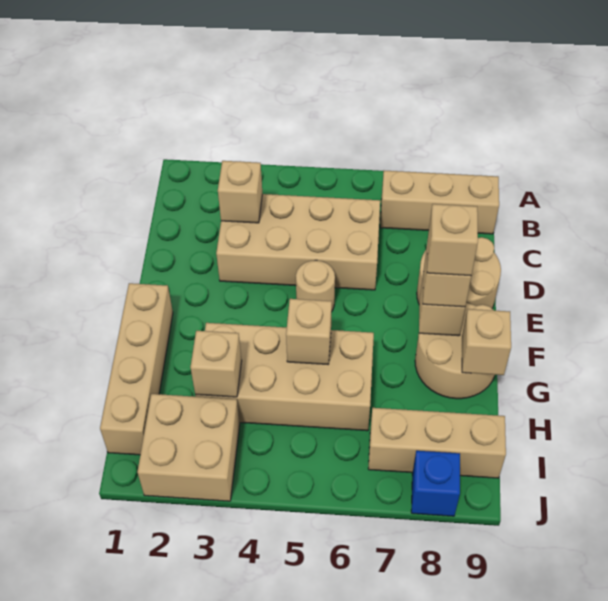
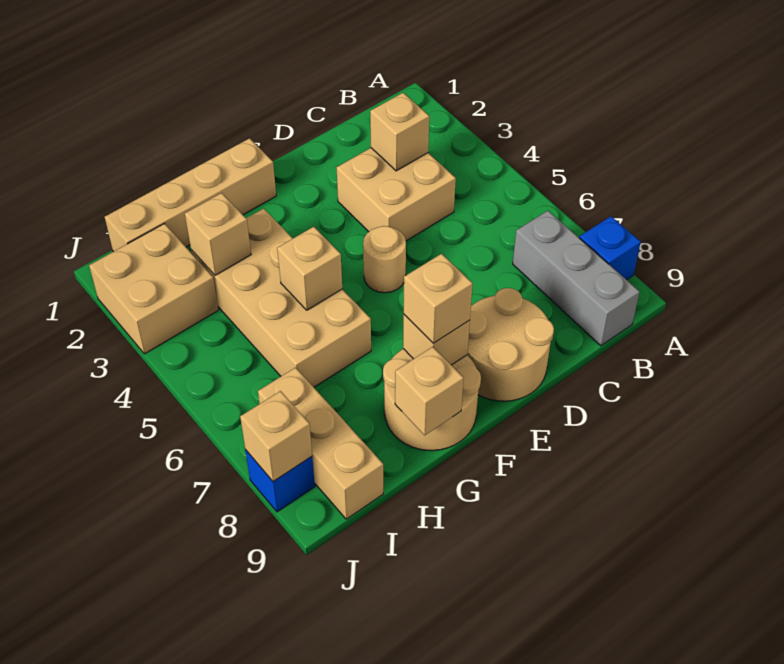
none -> blue 1x1 brick [580,216,641,280]
tan 1x3 brick [380,171,499,234] -> grey 1x3 brick [513,211,640,346]
tan 2x4 brick [216,194,380,290] -> tan 2x2 brick [337,148,456,241]
tan 1x1 brick [427,204,478,276] -> tan 1x1 brick moved to [240,391,312,481]

